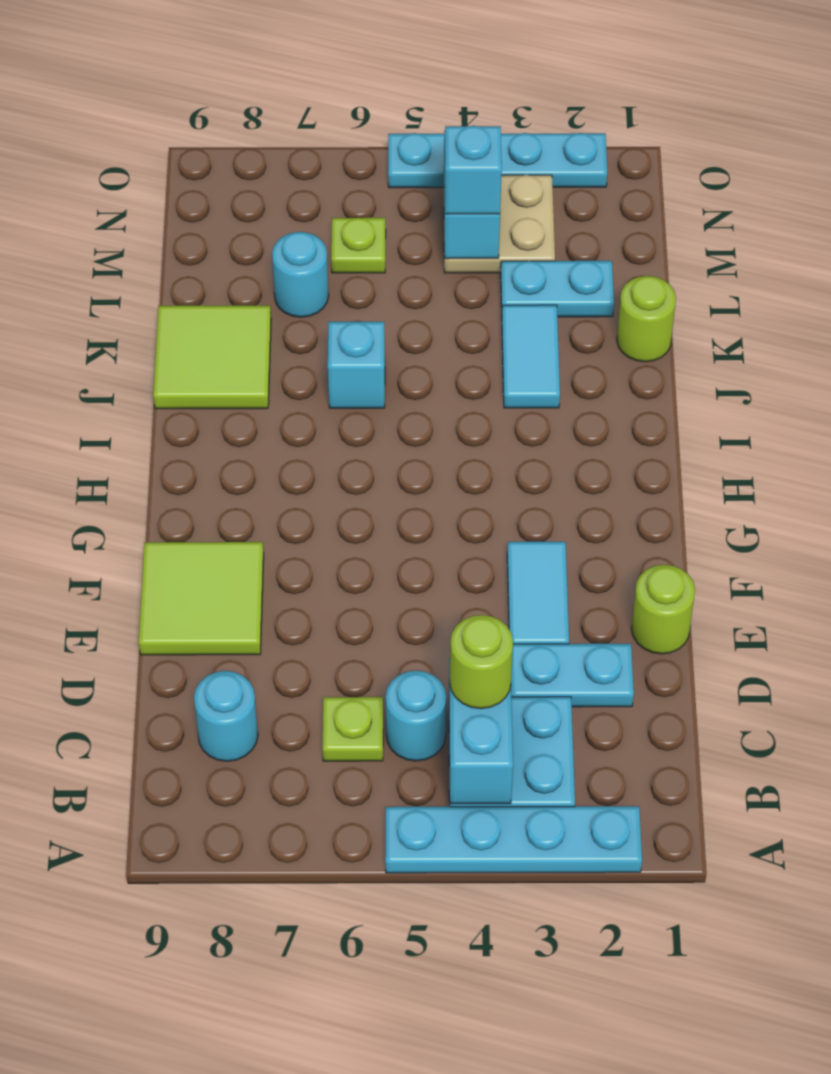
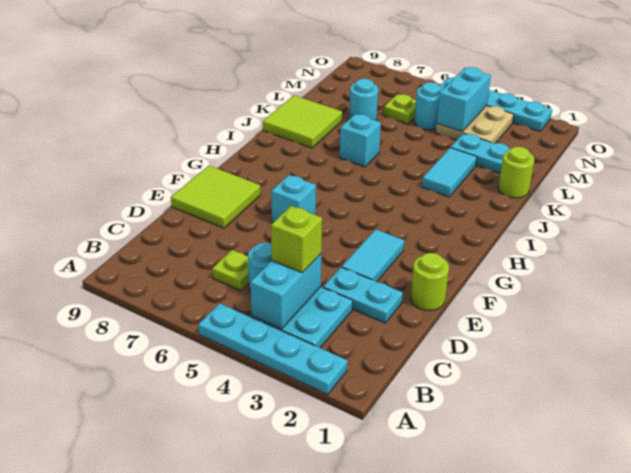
lime 1x1 round brick [450,615,513,709] -> lime 1x1 brick [271,206,322,273]
cyan 1x1 round brick [194,671,258,761] -> cyan 1x1 round brick moved to [414,82,443,130]
cyan 1x1 brick [445,126,502,214] -> cyan 1x1 brick moved to [271,175,316,223]

